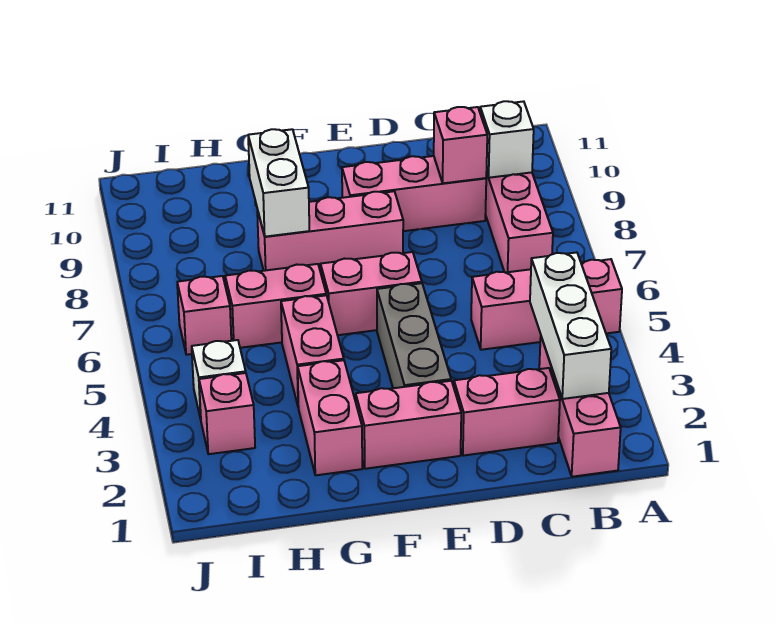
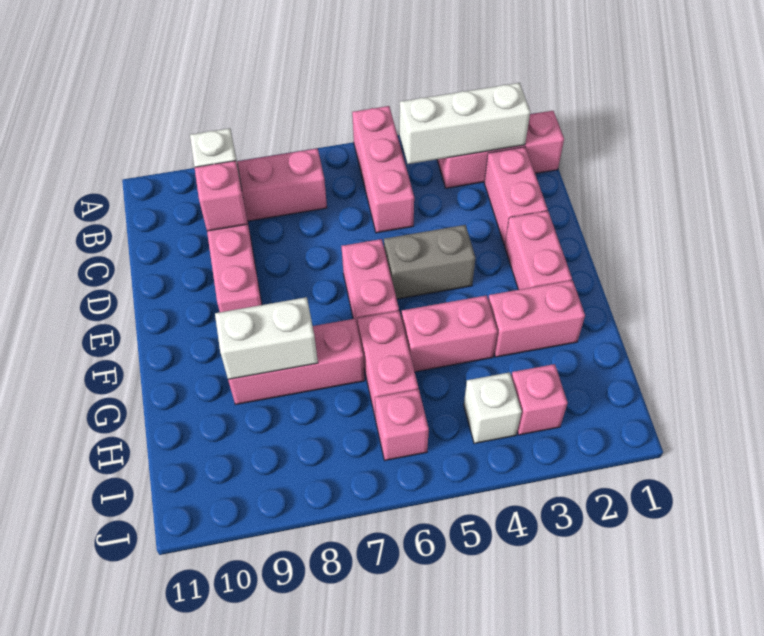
grey 1x3 brick [377,283,451,388] -> grey 1x2 brick [384,225,475,299]
pink 1x3 brick [257,191,403,272] -> pink 1x3 brick turned to [228,319,365,405]

